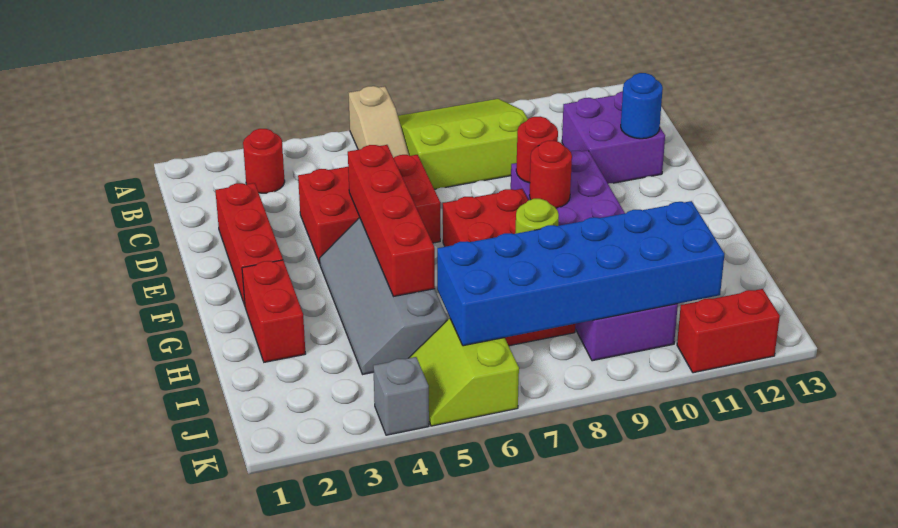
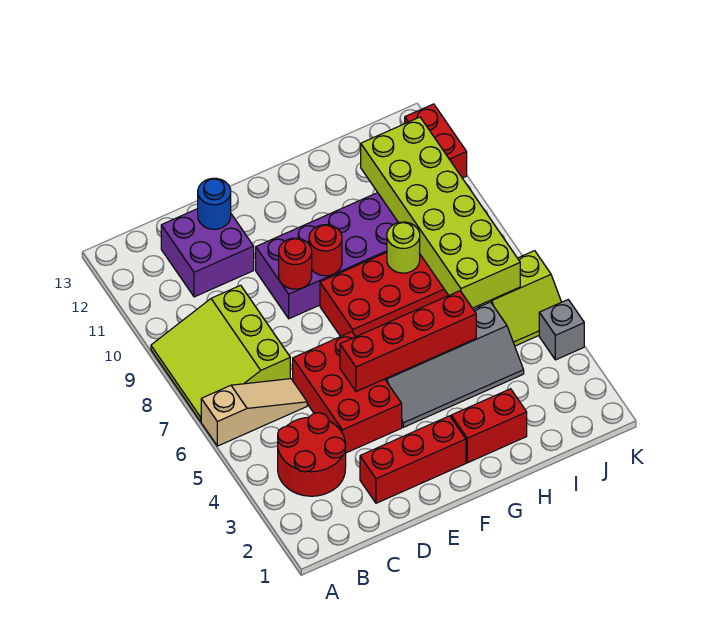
red 1x1 round brick [243,129,285,193] -> red 2x2 round brick [278,413,346,496]
blue 2x6 brick [437,201,724,346] -> lime 2x6 brick [361,117,520,308]

